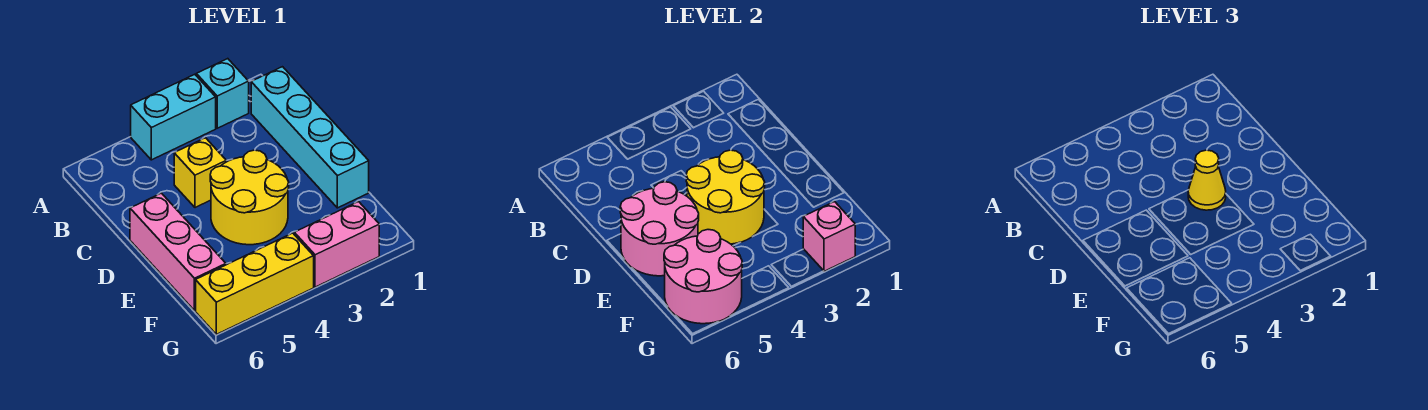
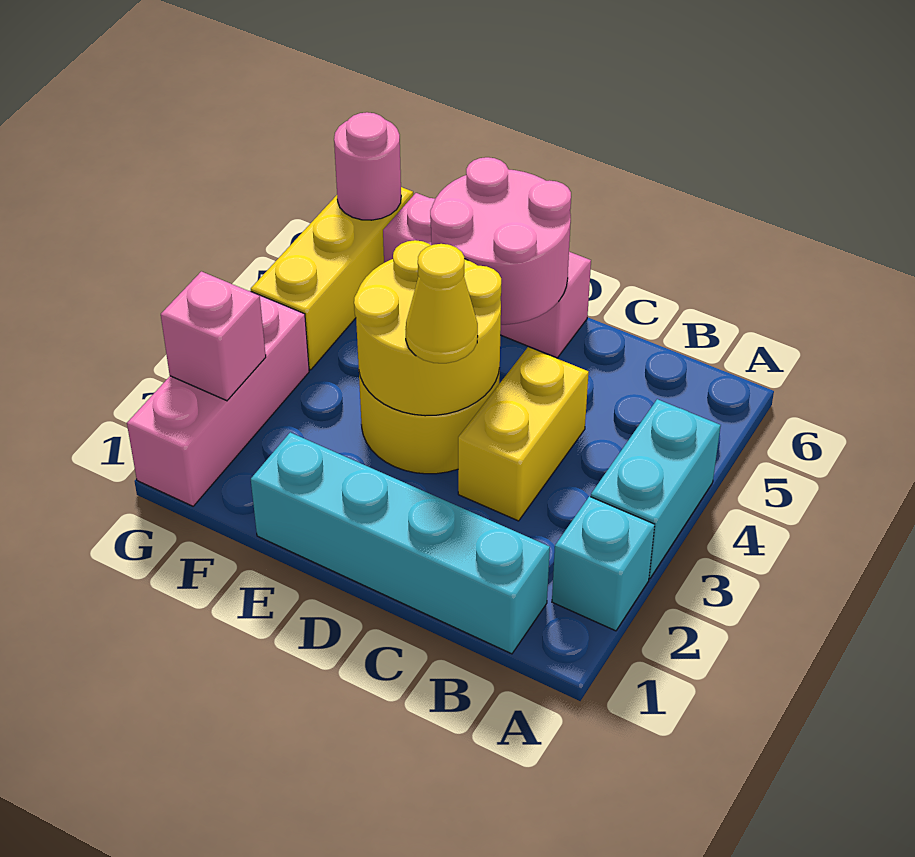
yellow 1x1 brick [174,138,226,208] -> yellow 1x2 brick [458,347,589,521]
pink 2x2 round brick [664,230,742,324] -> pink 1x1 round brick [334,112,401,220]
pink 1x2 brick [294,202,379,287] -> pink 1x3 brick [127,291,309,506]

